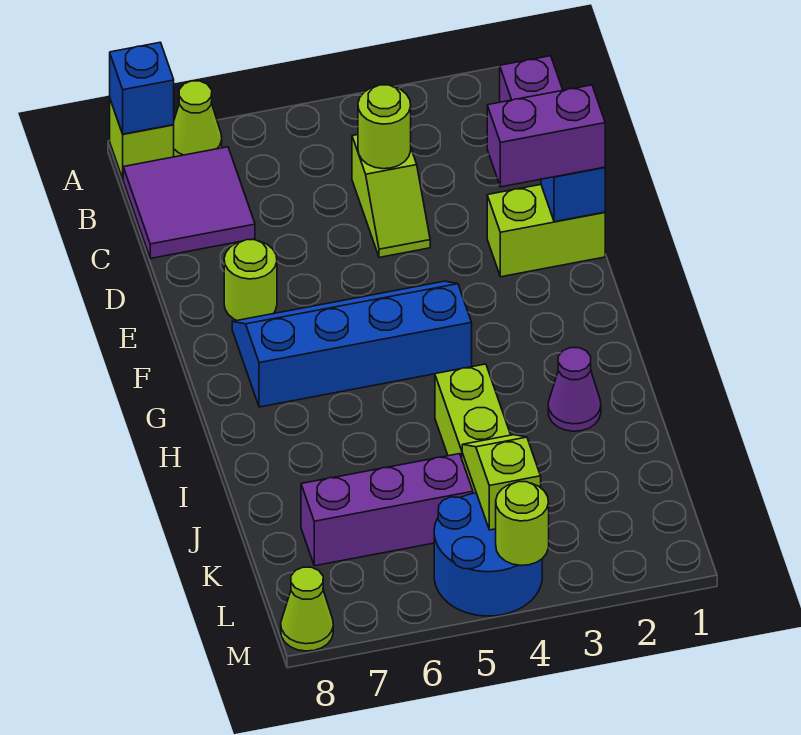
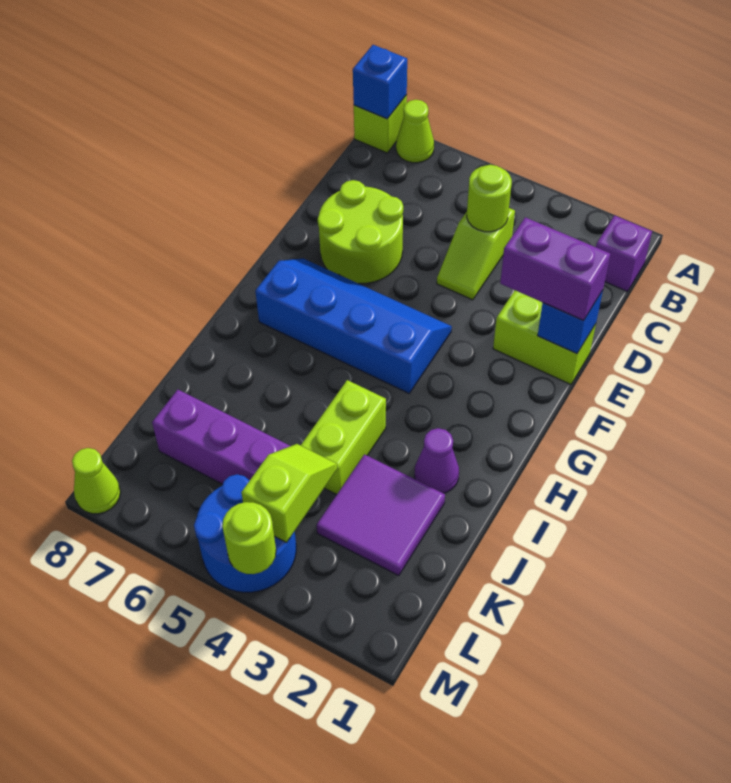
purple 2x2 tile [123,147,255,258] -> purple 2x2 tile moved to [317,455,445,576]
lime 1x1 round brick [224,240,277,320] -> lime 2x2 round brick [318,180,403,283]

